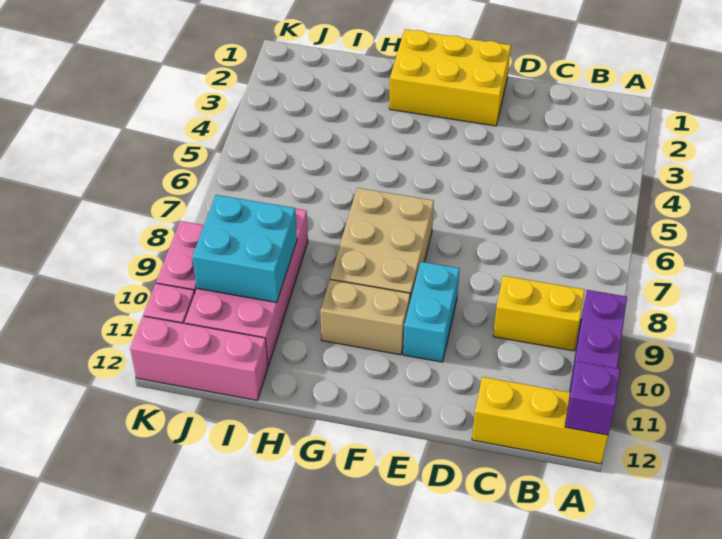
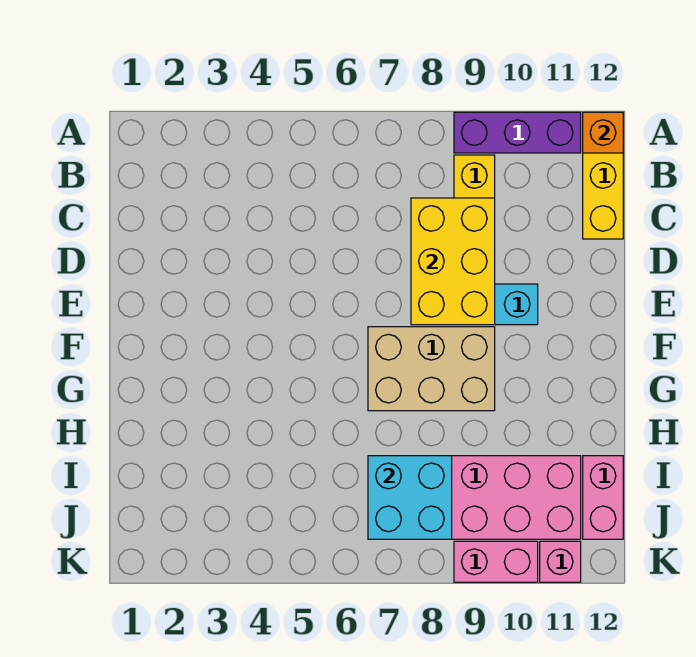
purple 1x1 brick [565,361,620,435] -> orange 1x1 brick [583,112,623,153]
yellow 2x3 brick [389,29,511,126] -> yellow 2x3 brick moved to [411,198,495,325]
tan 1x2 brick [320,280,410,355] -> none
cyan 2x2 brick [192,195,297,302] -> cyan 2x2 brick moved to [368,456,452,539]
pink 1x3 brick [130,316,268,400] -> pink 1x2 brick [583,456,623,539]

